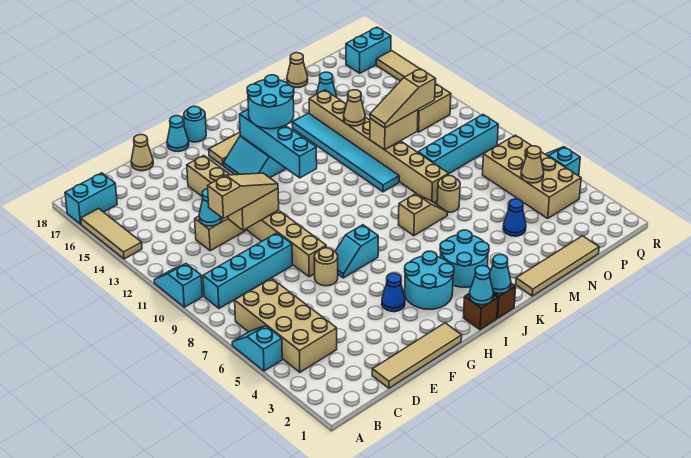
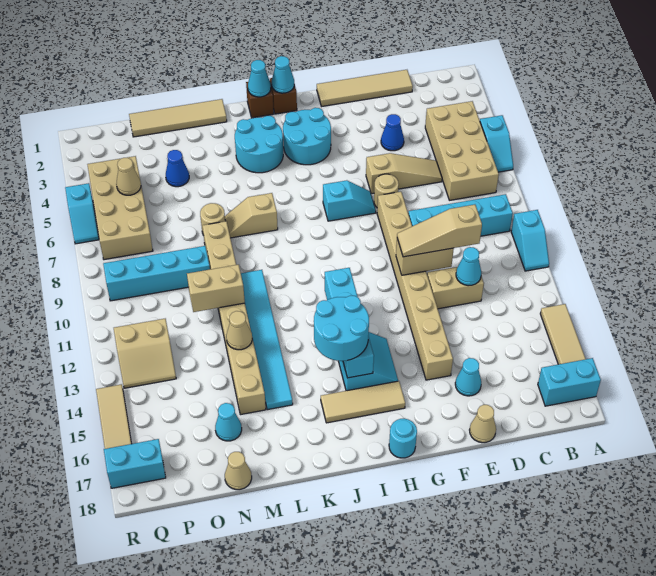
blue 1x1 cone [382,273,405,312] -> blue 1x1 cone moved to [381,114,404,151]
cyan 1x1 cone [167,116,189,152] -> cyan 1x1 cone moved to [455,358,481,396]
tan 1x3 slope [370,69,435,128] -> tan 1x3 slope moved to [366,153,442,194]

